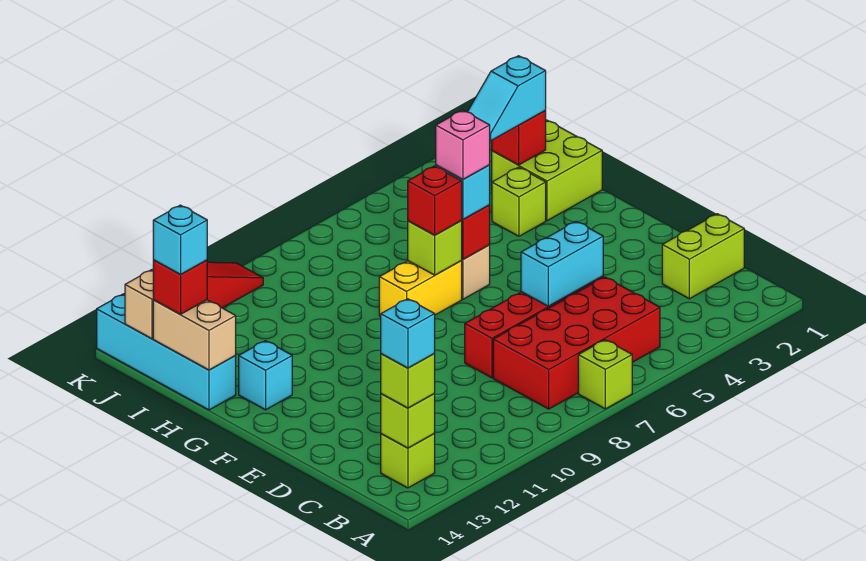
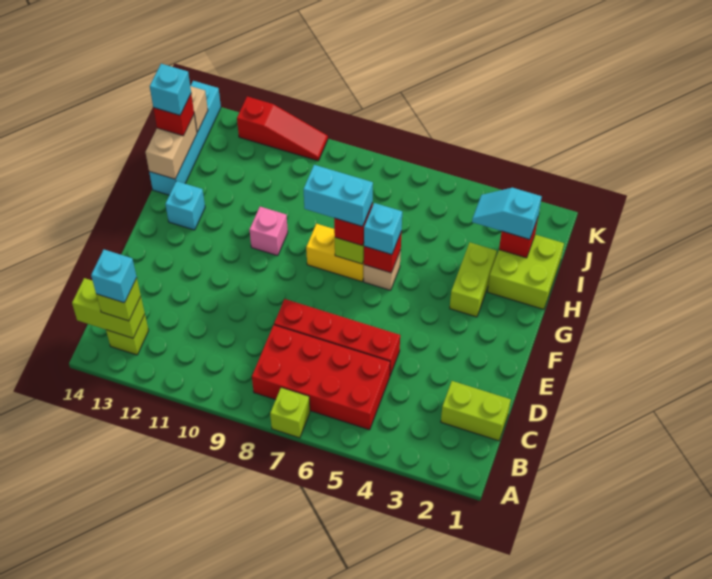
lime 1x1 brick [381,393,435,448] -> lime 1x2 brick [72,278,145,338]
cyan 1x2 brick [521,221,603,306] -> cyan 1x2 brick moved to [303,165,373,226]
pink 1x1 brick [436,110,490,180] -> pink 1x1 brick moved to [250,207,288,256]
lime 1x1 brick [492,167,546,236] -> lime 1x2 brick [450,243,497,317]

